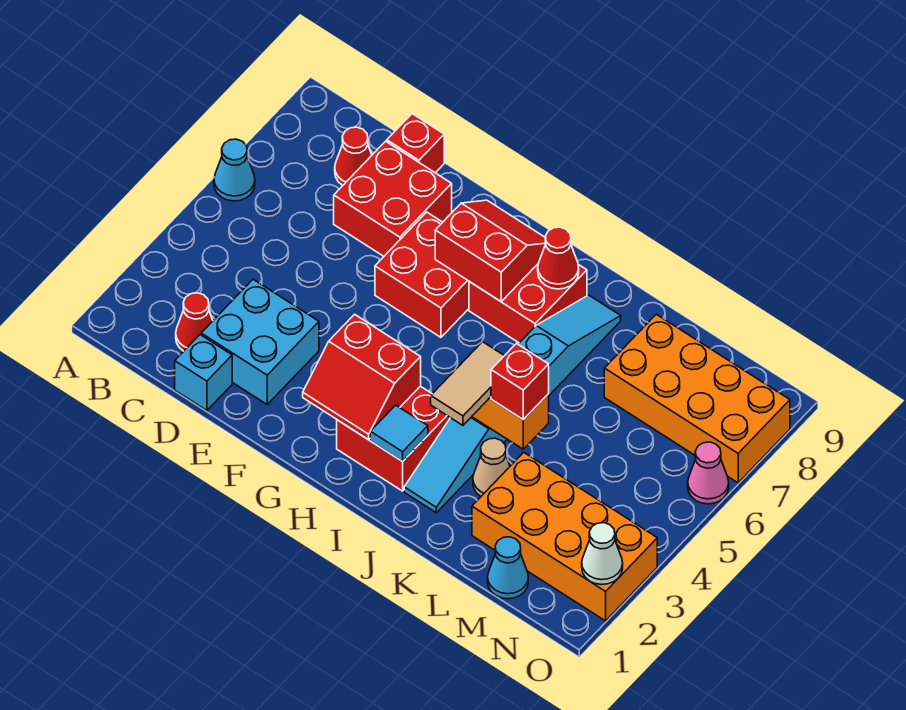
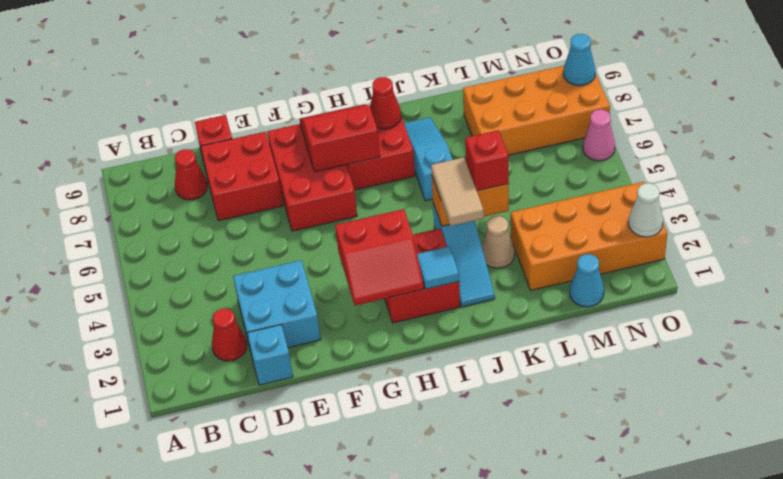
cyan 1x1 cone [214,139,255,201] -> cyan 1x1 cone moved to [563,34,596,86]
red 2x2 brick [375,212,469,337] -> red 2x3 brick [267,124,357,231]

